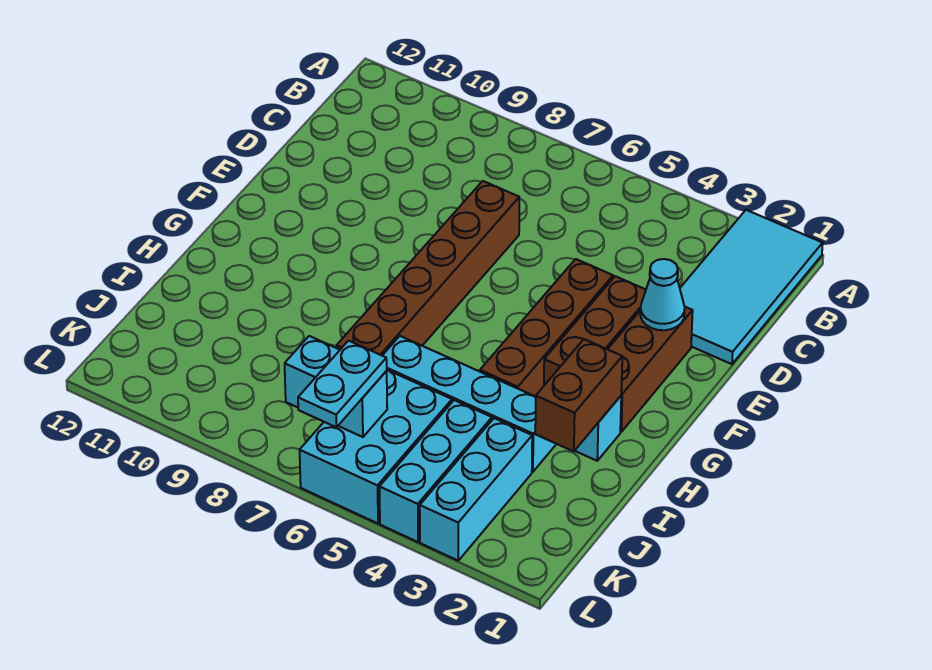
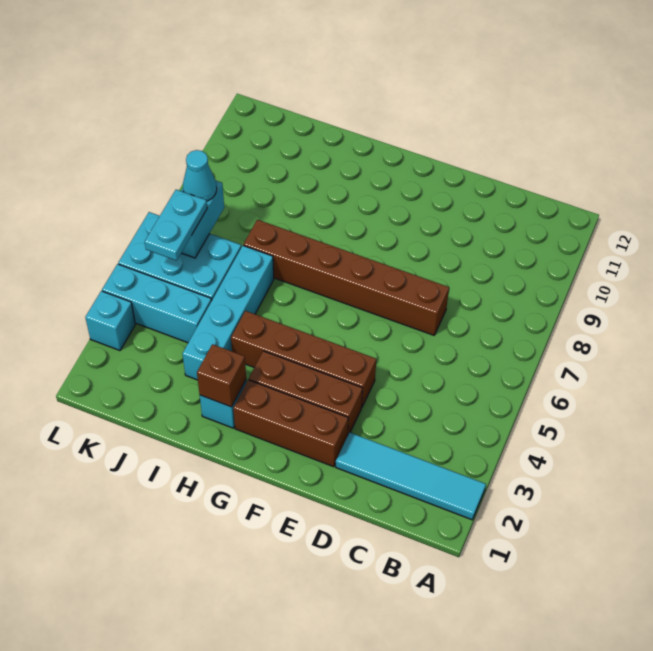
cyan 2x4 tile [680,210,823,364] -> cyan 1x4 tile [336,432,486,520]
cyan 1x1 cone [640,259,685,330] -> cyan 1x1 cone moved to [183,150,217,201]
brown 1x2 brick [535,339,622,452] -> brown 1x1 brick [197,344,246,407]
cyan 1x3 brick [420,418,532,560] -> cyan 1x1 brick [85,291,135,351]
cyan 1x2 plate [298,341,387,427] -> cyan 1x2 plate turned to [145,190,207,261]

